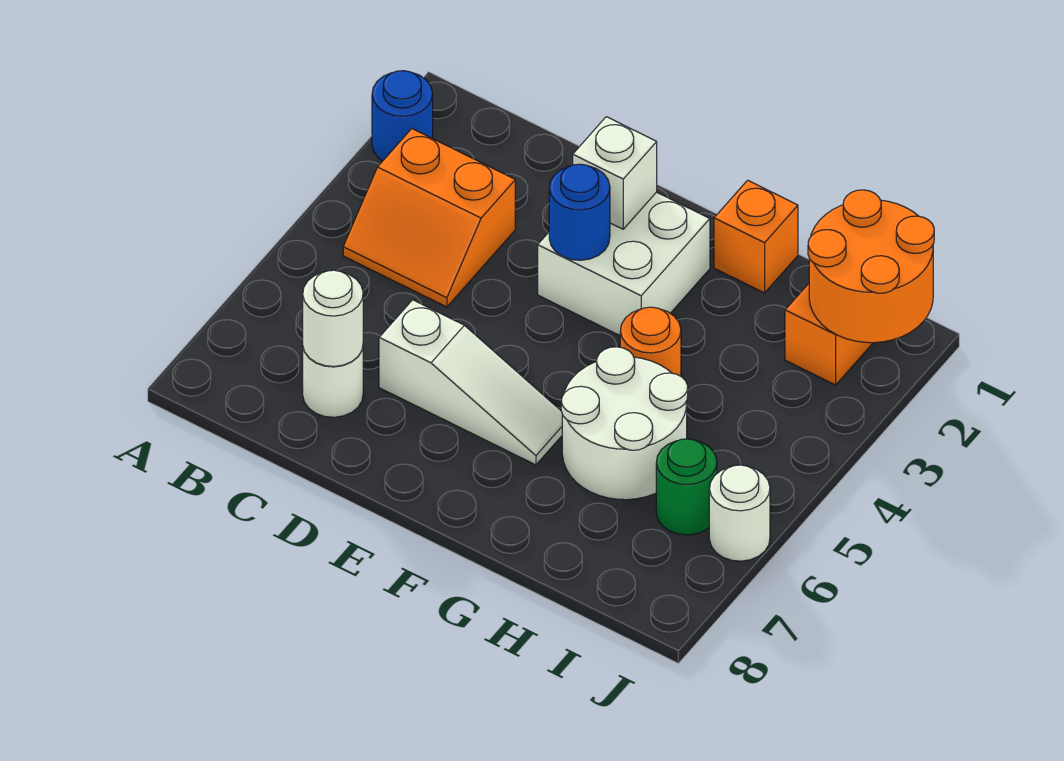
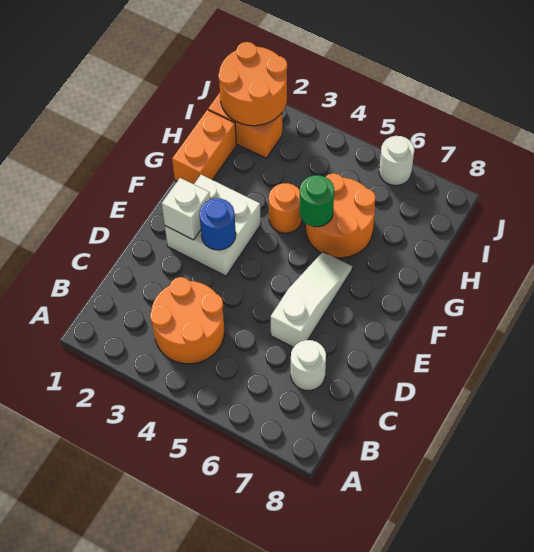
blue 1x1 round brick [372,71,433,161] -> none
orange 2x2 slope [343,129,515,307] -> orange 2x2 round brick [150,277,224,364]
white 1x1 round brick [303,270,363,366] -> none
orange 1x1 brick [714,180,798,293] -> orange 1x2 brick [172,110,236,184]
white 2x2 round brick [561,347,688,500] -> orange 2x2 round brick [305,173,376,258]
green 1x1 round brick [656,439,717,535] -> green 1x1 round brick moved to [300,175,334,227]

